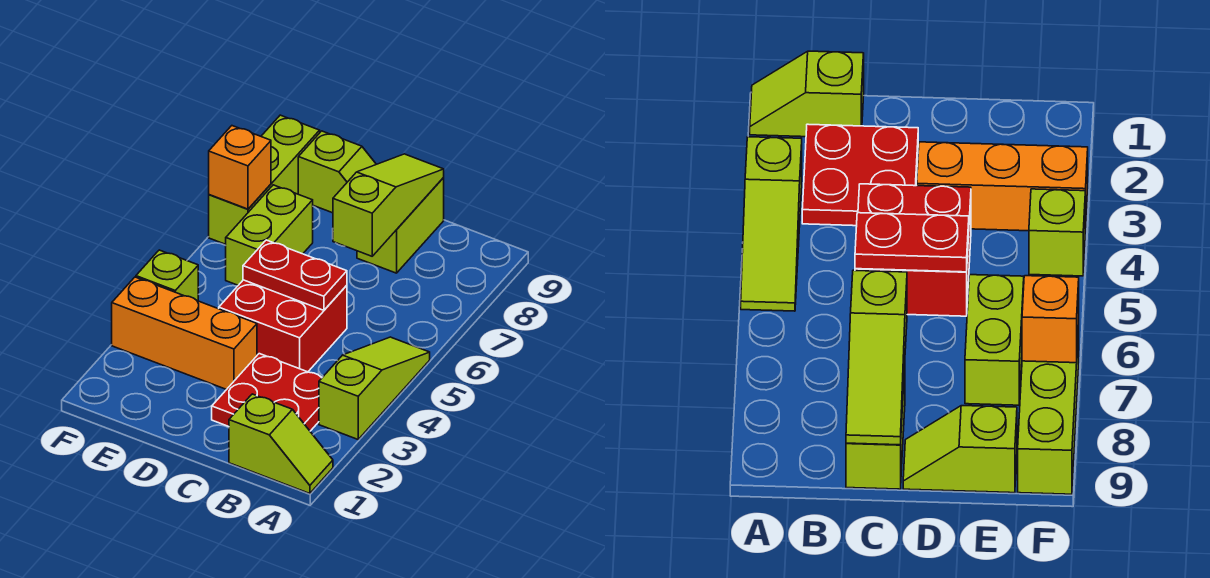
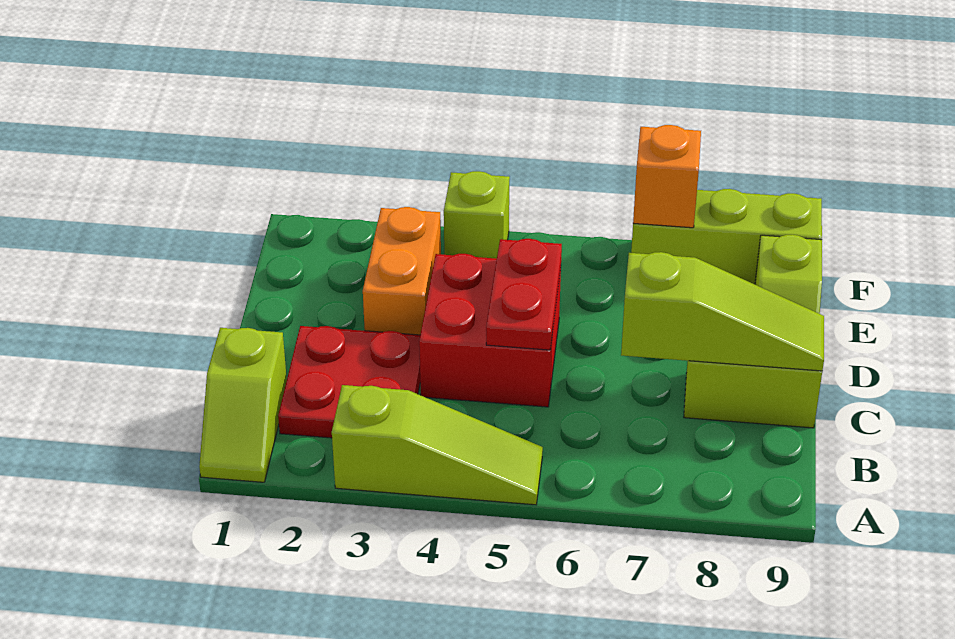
orange 1x3 brick [112,277,257,390] -> orange 1x2 brick [363,207,441,335]
lime 1x2 brick [226,185,313,285] -> none

